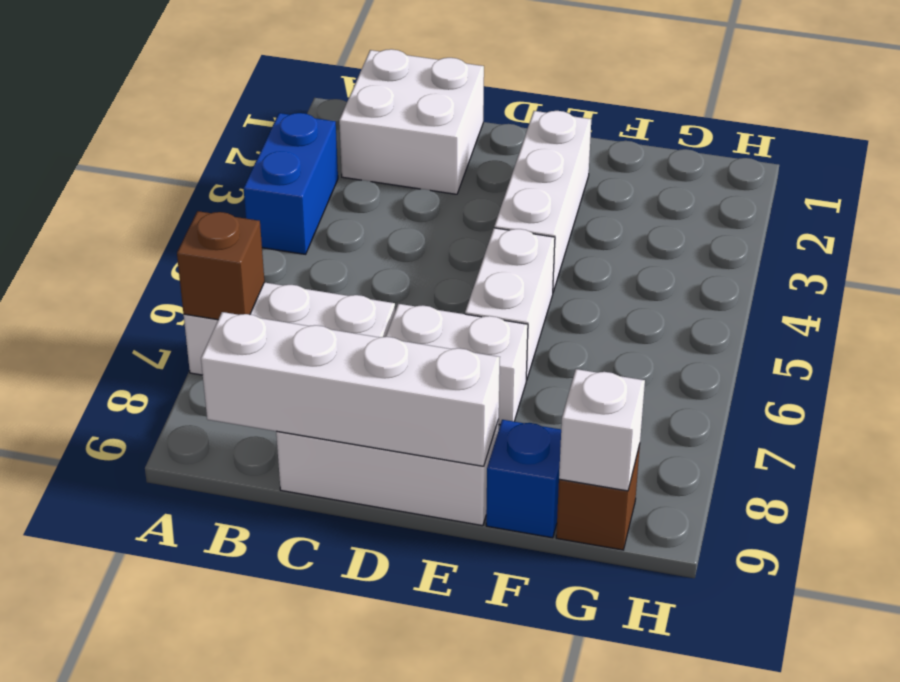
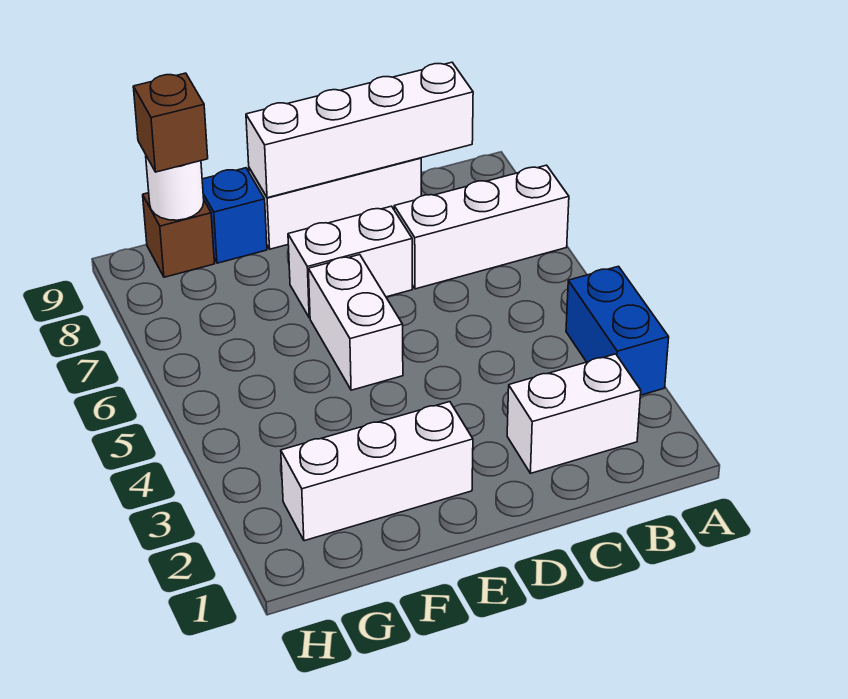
brown 1x1 brick [177,211,264,320] -> brown 1x1 brick moved to [133,73,208,172]
white 2x2 brick [339,49,484,194] -> white 1x2 brick [507,354,641,473]
white 1x3 brick [494,111,591,292] -> white 1x3 brick turned to [281,402,473,541]
white 1x1 brick [559,369,645,491] -> white 1x1 round brick [146,156,204,220]

